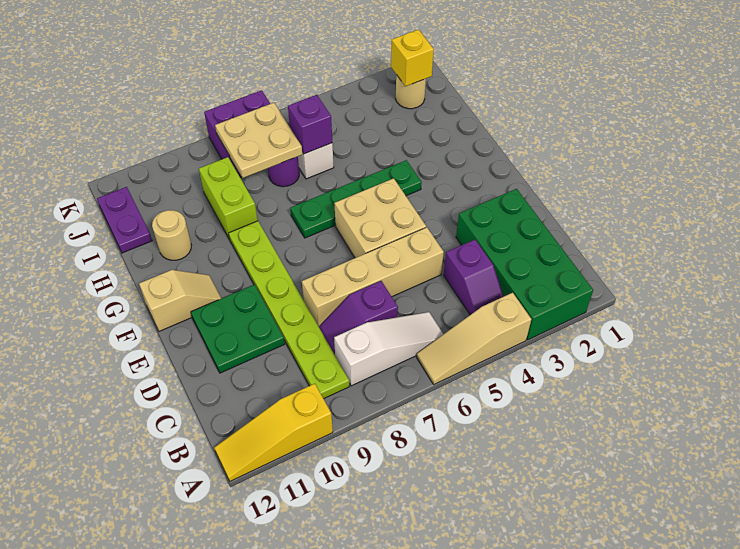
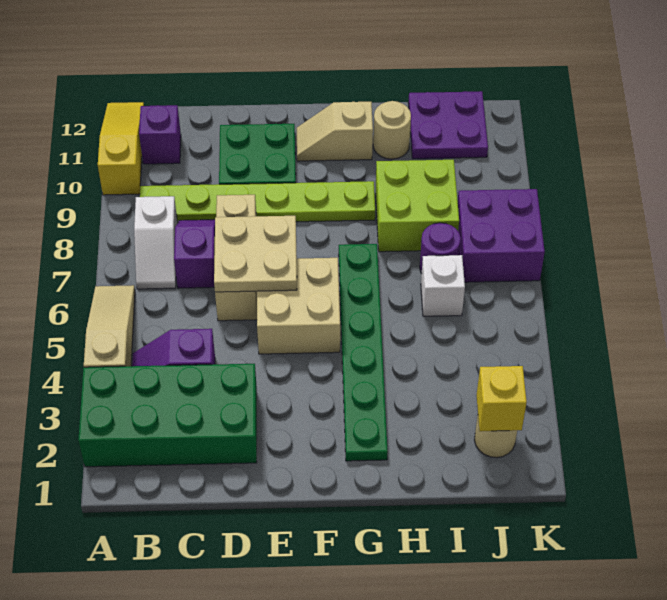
white 1x3 slope [334,312,443,386] -> white 1x2 slope [134,196,177,289]
tan 1x4 brick [302,227,444,326] -> tan 1x3 brick [215,195,257,321]
tan 1x2 slope [139,270,221,331] -> tan 1x2 slope turned to [297,102,373,161]
green 1x4 plate [290,160,422,238] -> green 1x6 plate [339,244,388,461]
lime 1x2 brick [199,157,258,239] -> lime 2x2 brick [376,160,459,252]
purple 1x1 brick [288,95,332,154] -> purple 1x1 brick moved to [139,105,181,164]
tan 2x2 plate [215,103,302,178] -> tan 2x2 plate moved to [214,216,297,292]
purple 1x2 plate [97,187,152,253] -> purple 2x2 plate [408,91,488,159]

